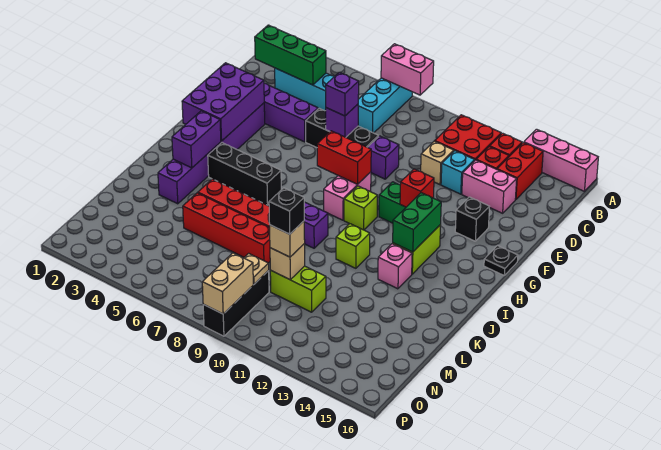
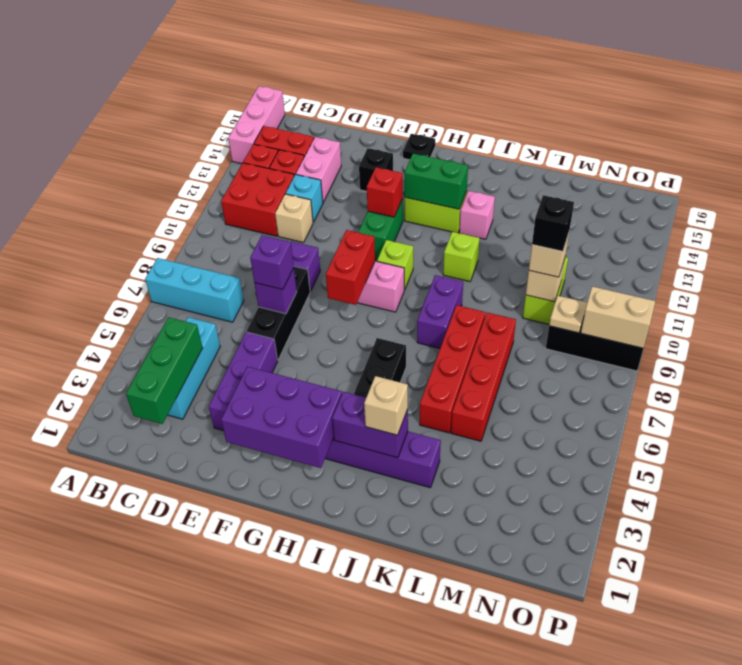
pink 1x2 brick [381,44,434,95] -> none
none -> tan 1x1 brick [364,376,408,435]

